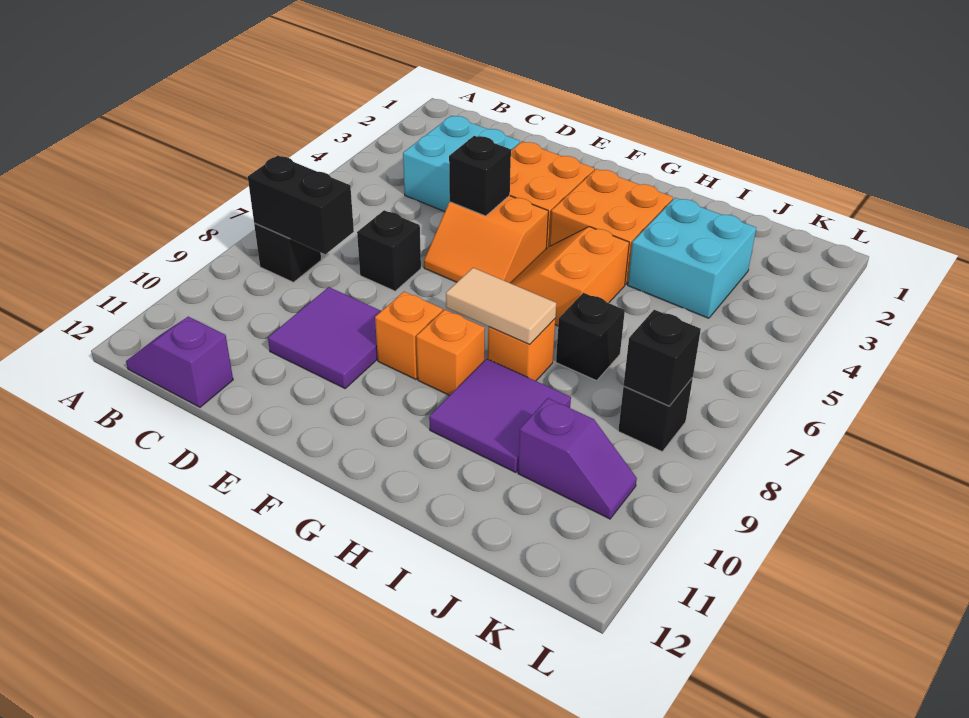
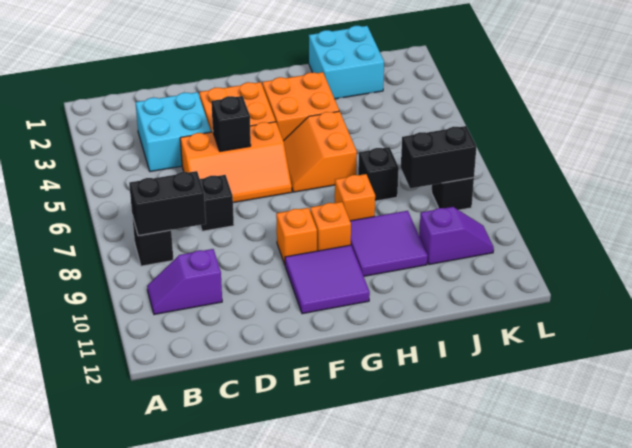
purple 1x2 slope [126,317,233,407] -> purple 1x2 slope moved to [147,249,222,315]
purple 2x2 tile [268,287,381,388] -> purple 2x2 tile moved to [285,245,370,314]
orange 2x2 slope [424,196,548,283] -> orange 2x3 slope [180,122,292,203]
tan 1x2 tile [446,268,556,344] -> none
cyan 2x2 brick [628,198,756,318] -> cyan 2x2 brick moved to [309,26,384,99]
black 1x1 brick [623,310,701,406] -> black 1x2 brick [401,126,477,188]

